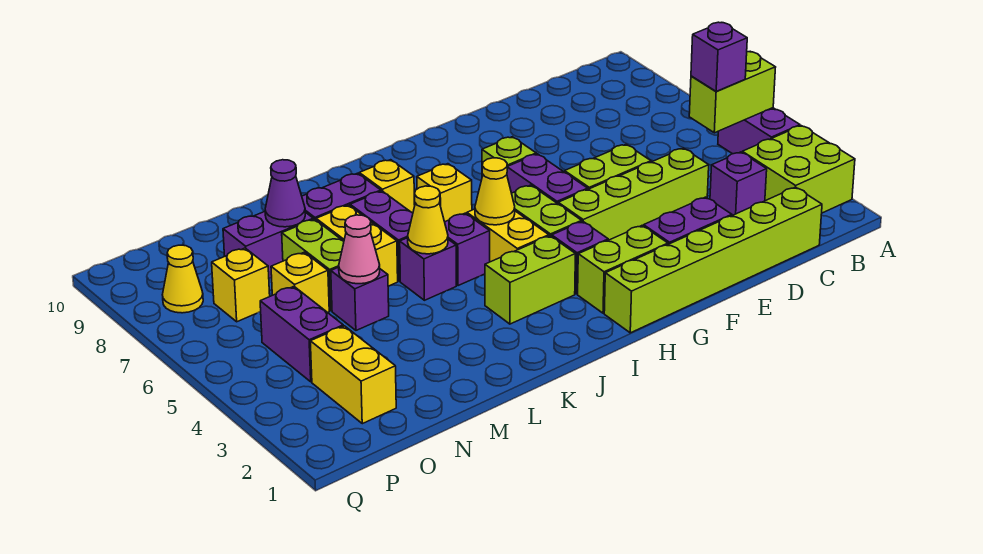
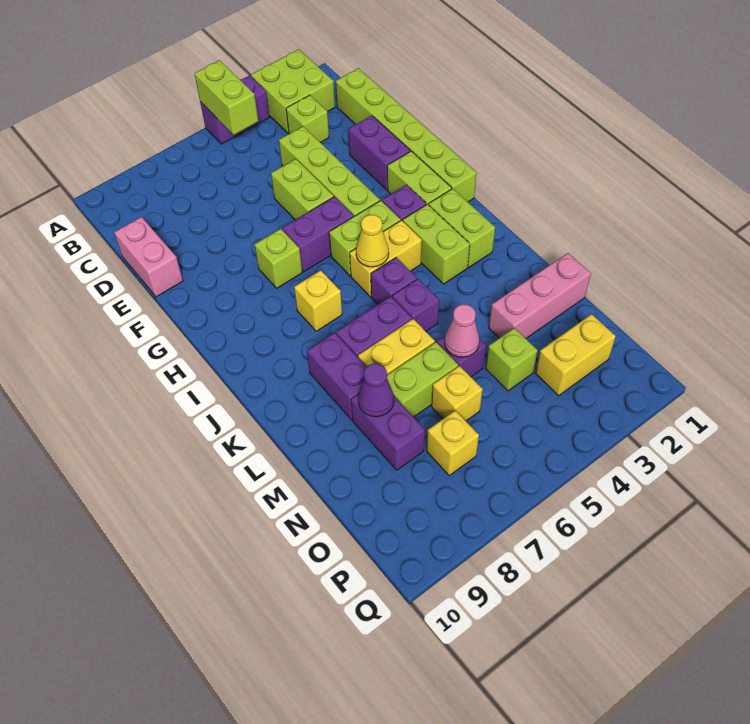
purple 1x1 brick [691,22,747,91] -> none
purple 1x1 brick [710,152,767,216] -> lime 1x1 brick [286,95,329,143]
none -> pink 1x2 brick [114,217,183,297]
none -> lime 1x2 brick [429,189,495,267]
yellow 1x1 brick [359,160,415,213] -> none
yellow 1x1 cone [408,186,448,254] -> none
none -> pink 1x3 brick [489,253,591,338]
none -> lime 1x1 brick [486,328,538,391]
purple 1x2 brick [260,287,343,382] -> none
yellow 1x1 cone [162,245,203,313] -> none

